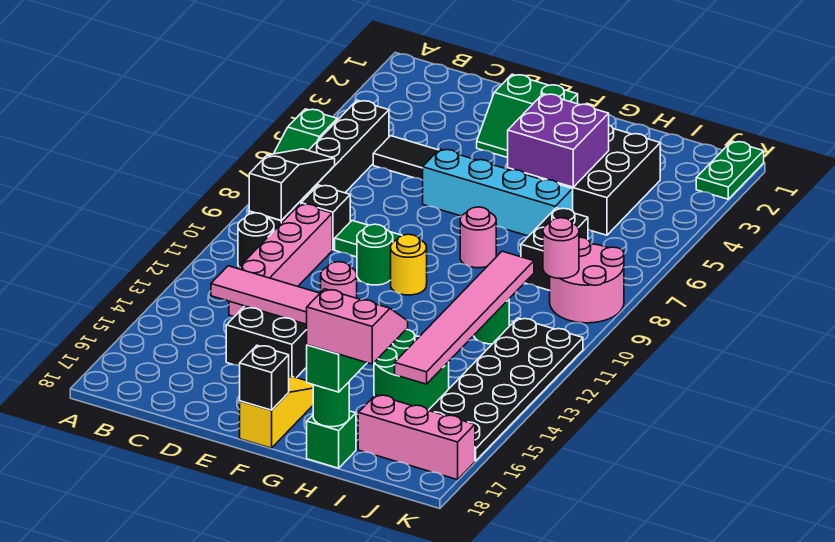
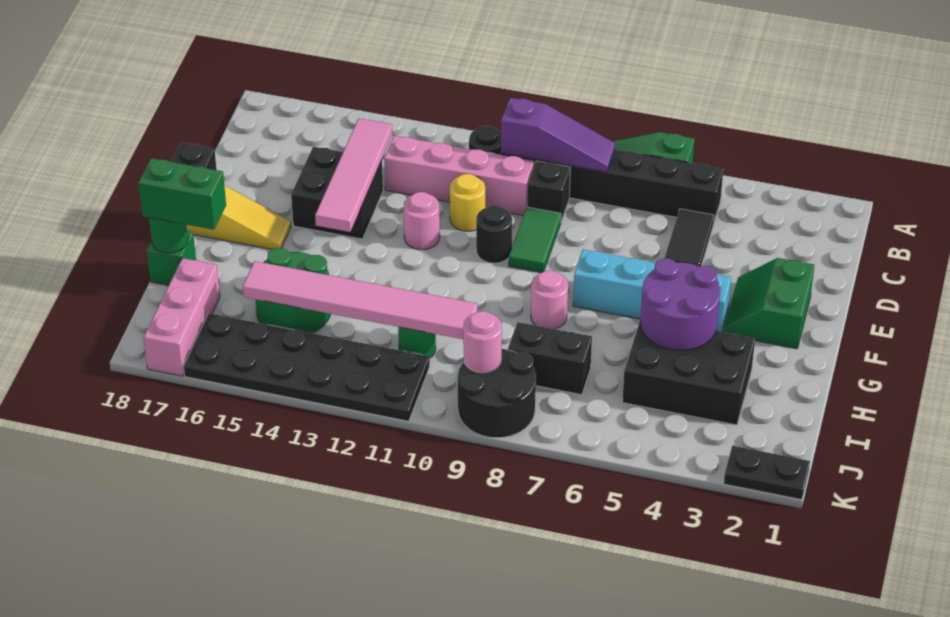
black 1x3 slope [249,149,335,221] -> purple 1x3 slope [501,98,615,172]
cyan 1x4 brick [423,149,573,236] -> cyan 1x4 brick turned to [573,249,731,332]
green 1x1 round brick [357,224,393,285] -> black 1x1 round brick [476,205,512,263]
yellow 1x1 round brick [391,234,427,295] -> yellow 1x1 round brick moved to [450,174,485,231]
purple 2x2 brick [508,94,609,187] -> purple 2x2 round brick [640,258,720,350]
pink 2x2 slope [307,289,408,364] -> none
pink 2x2 round brick [550,237,624,323] -> black 2x2 round brick [458,349,536,438]
green 1x2 plate [696,141,764,199] -> black 1x2 plate [724,446,810,500]

